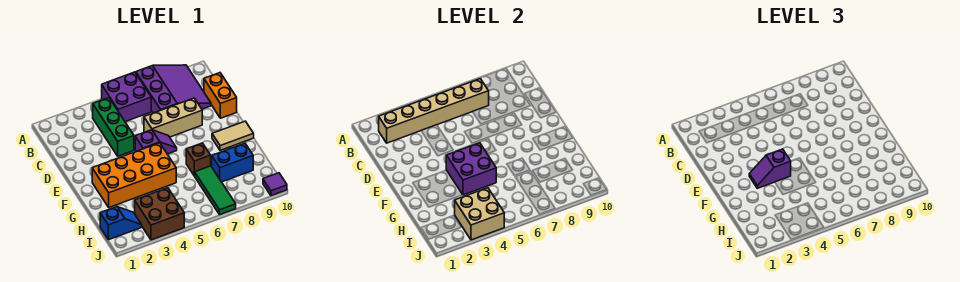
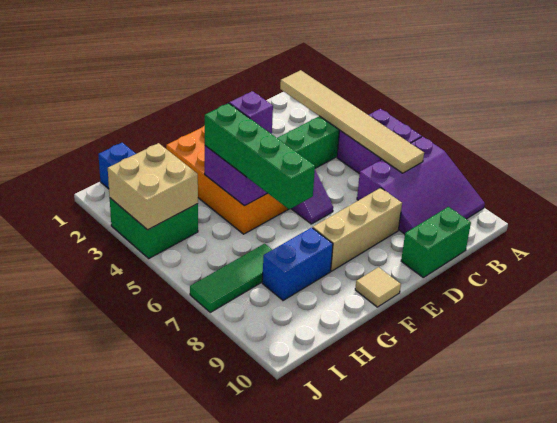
tan 1x6 brick [379,79,489,143] -> tan 1x6 tile [280,70,424,173]
orange 1x2 brick [204,73,237,118] -> green 1x2 brick [401,207,471,277]
tan 1x3 brick [144,98,202,137] -> tan 1x3 brick turned to [313,188,402,271]
tan 1x2 tile [212,121,254,150] -> tan 1x1 tile [355,267,401,307]
none -> green 1x4 brick [205,103,315,209]
brown 1x1 brick [186,143,211,176] -> none
blue 1x2 brick [212,143,253,182] -> blue 1x2 brick turned to [262,228,333,301]
brown 2x2 brick [135,188,184,240] -> green 2x2 brick [110,198,198,258]
purple 1x1 tile [263,173,287,196] -> none

